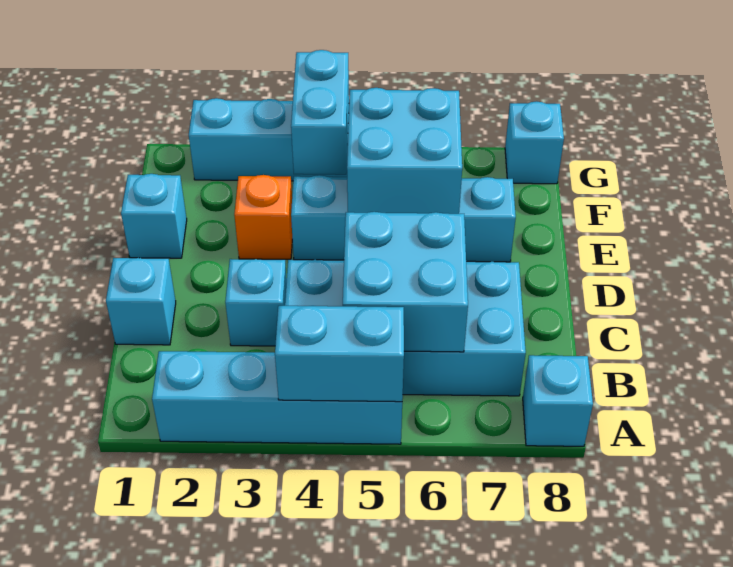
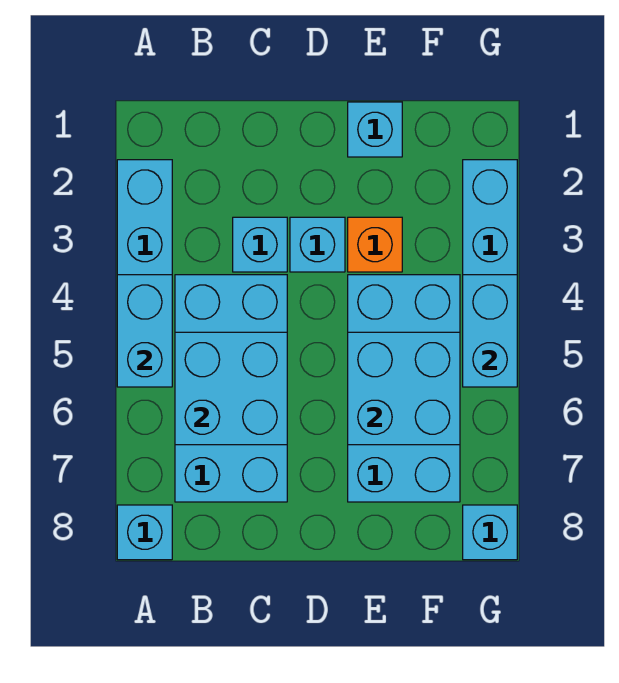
cyan 1x1 brick [106,258,176,345] -> cyan 1x1 brick moved to [290,217,345,272]
cyan 1x4 brick [291,175,516,262] -> cyan 2x4 brick [348,275,460,502]
cyan 1x2 brick [291,50,349,175] -> cyan 1x2 brick turned to [463,275,517,387]

